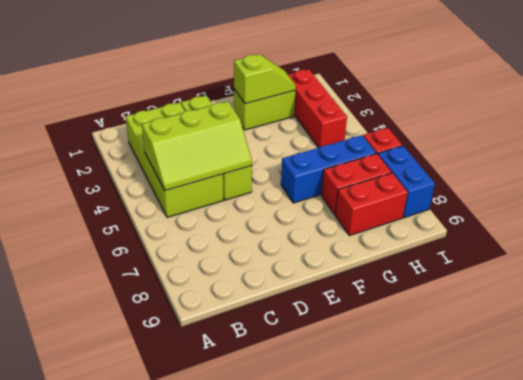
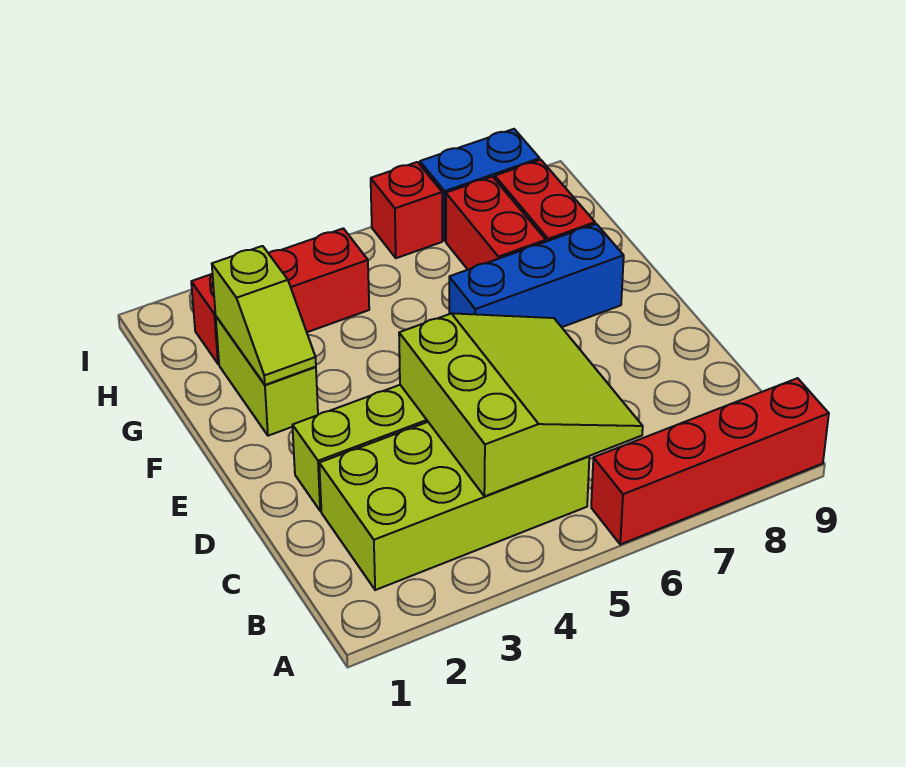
none -> red 1x4 brick [591,378,829,544]
lime 2x3 slope [142,102,252,191] -> lime 3x3 slope [399,313,643,496]
lime 1x2 slope [234,54,296,104] -> lime 1x2 slope turned to [212,246,316,385]
blue 1x3 brick [281,135,376,203] -> blue 1x3 brick turned to [449,224,624,327]

